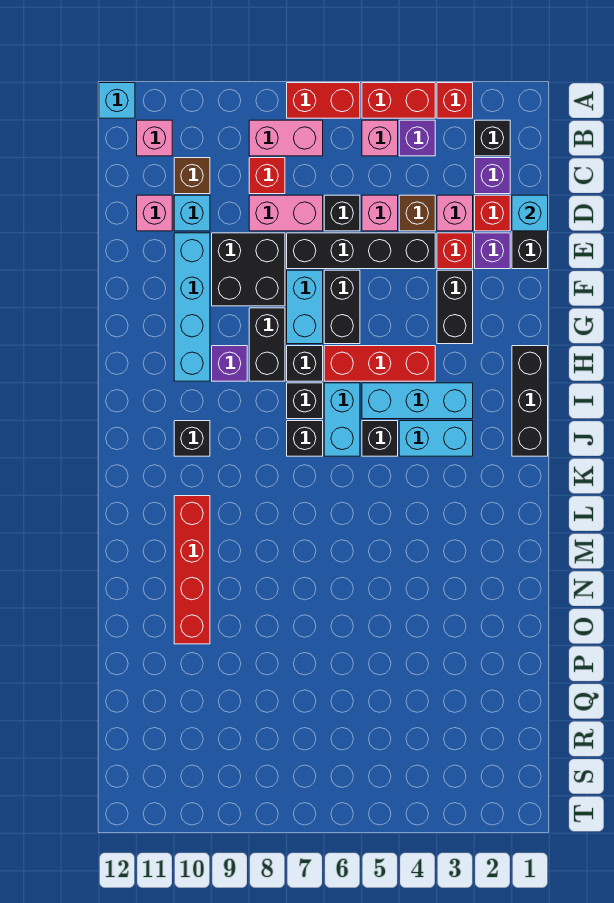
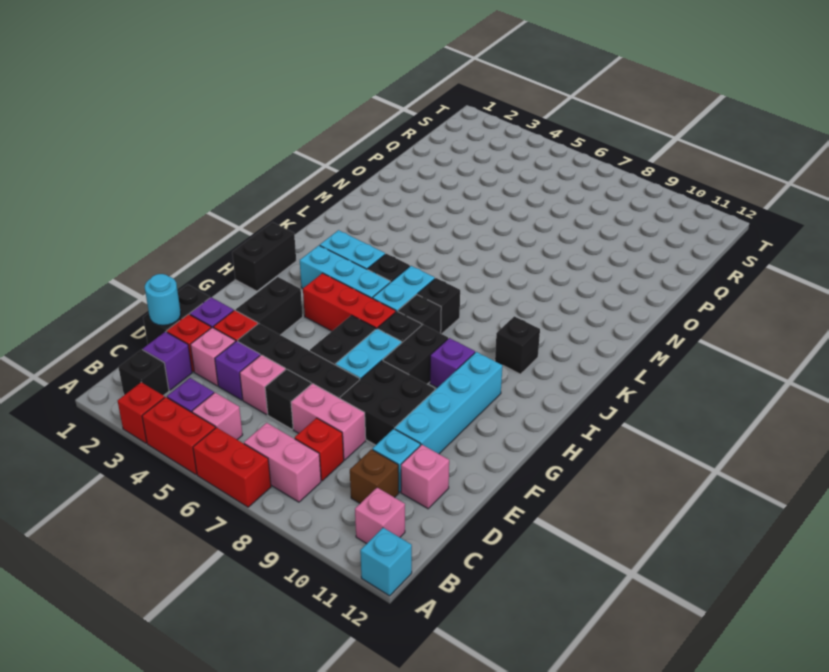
cyan 1x1 brick [512,195,548,231] -> cyan 1x1 round brick [145,274,181,325]
brown 1x1 brick [399,195,435,231] -> purple 1x1 brick [215,341,260,400]
black 1x3 brick [512,346,548,456] -> black 1x2 brick [232,222,296,291]
red 1x4 brick [174,496,210,644] -> none

